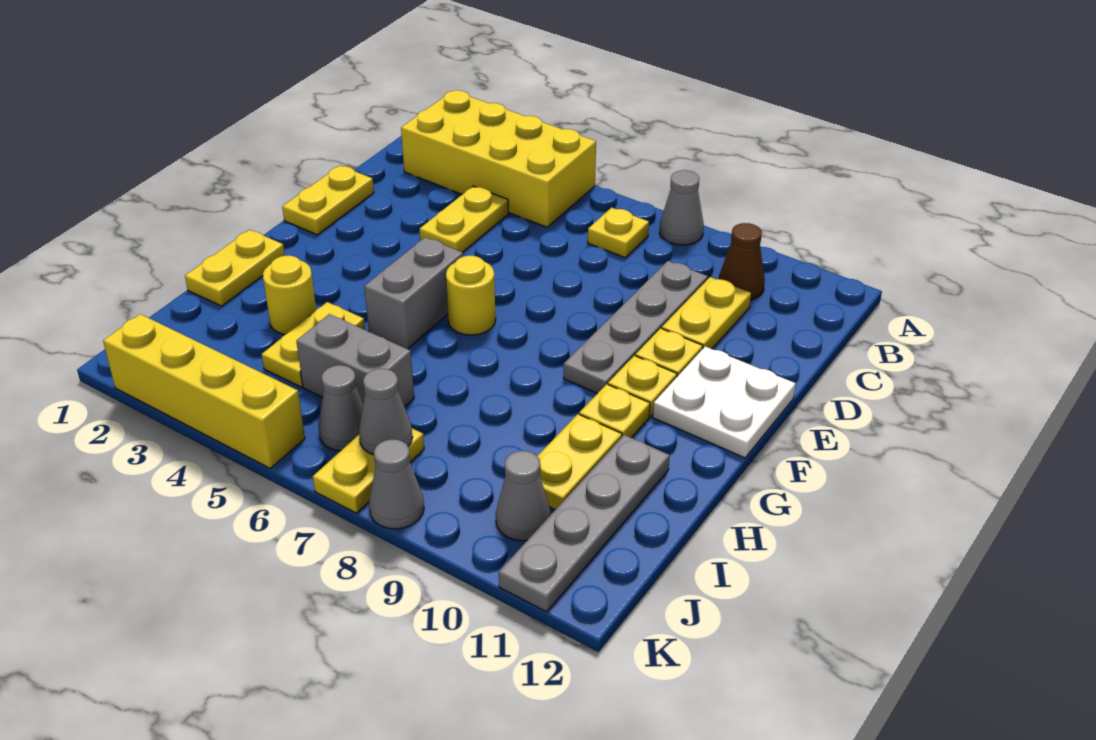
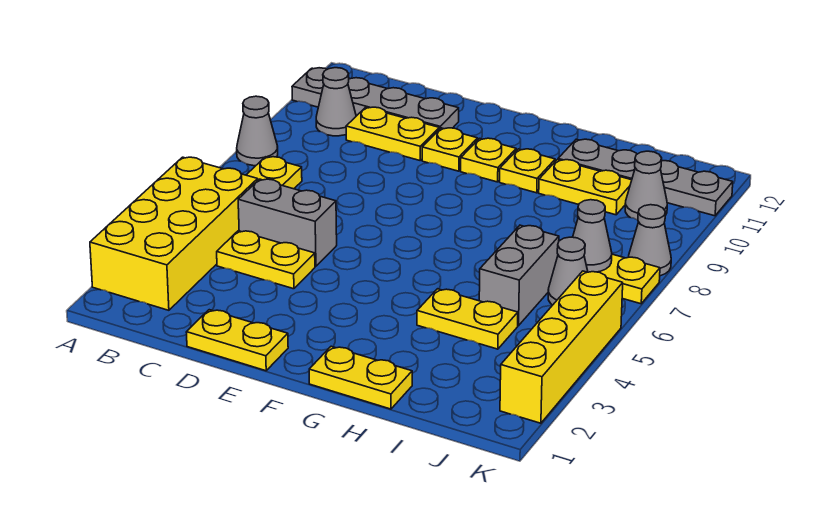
brown 1x1 cone [719,223,765,300] -> grey 1x1 cone [316,68,356,136]
grey 1x4 plate [564,261,708,393] -> grey 1x4 plate moved to [292,68,459,130]
white 2x2 plate [653,346,796,458] -> none
grey 1x2 brick [364,237,463,349] -> grey 1x2 brick moved to [238,179,337,266]
yellow 1x1 round brick [446,256,496,335] -> none
yellow 1x1 round brick [263,256,316,335] -> none

